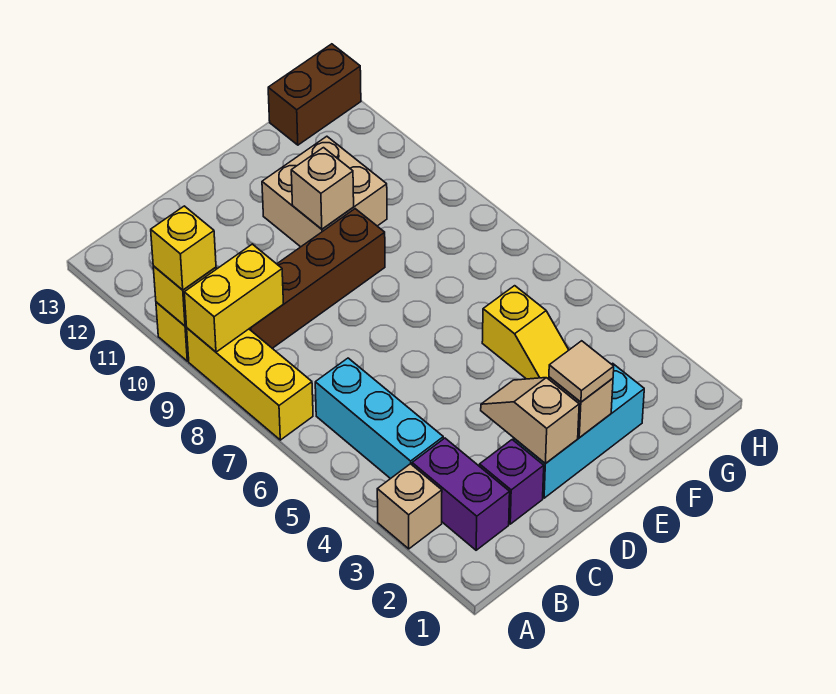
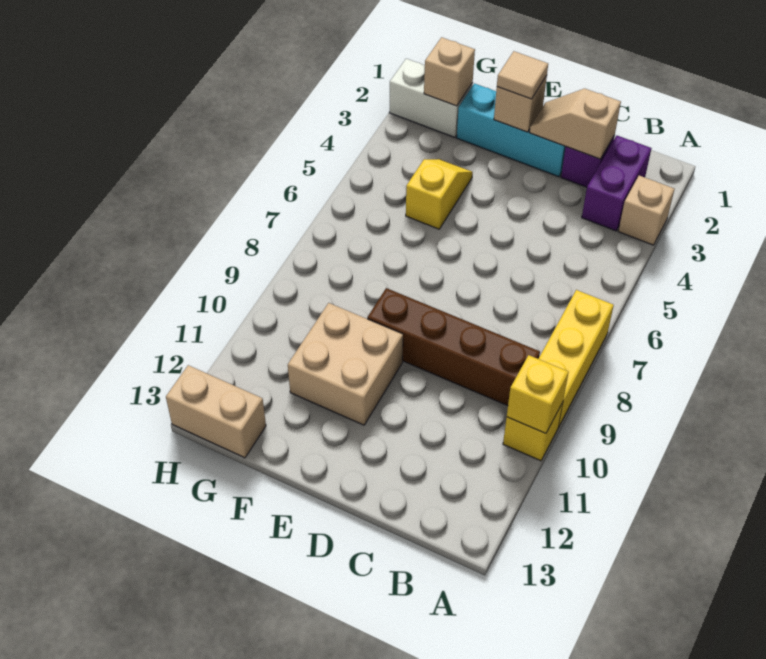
yellow 1x2 brick [184,244,283,352] -> none
yellow 1x1 brick [151,206,216,290] -> none
cyan 1x3 brick [315,358,443,479] -> none
tan 1x2 slope [481,378,579,464] -> tan 1x2 slope turned to [530,89,621,159]
tan 1x1 brick [291,148,354,229] -> tan 1x1 brick moved to [424,37,475,106]
none -> white 1x2 brick [389,59,473,138]
brown 1x2 brick [268,44,361,145] -> tan 1x2 brick [166,365,266,458]

